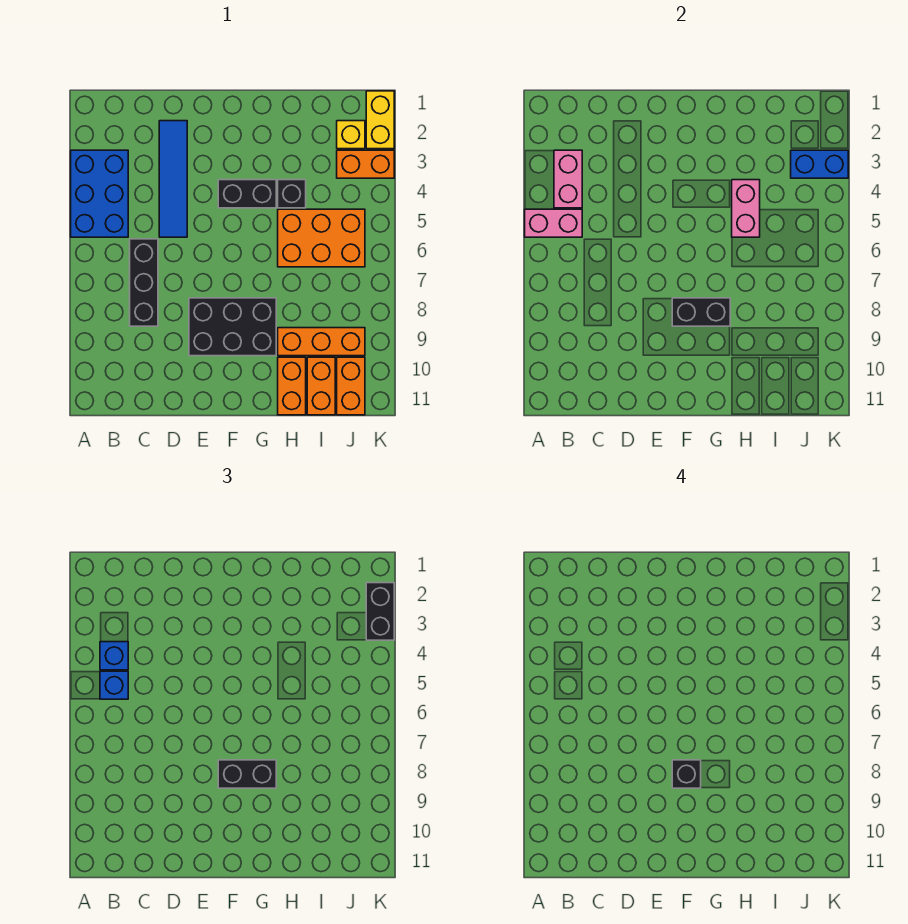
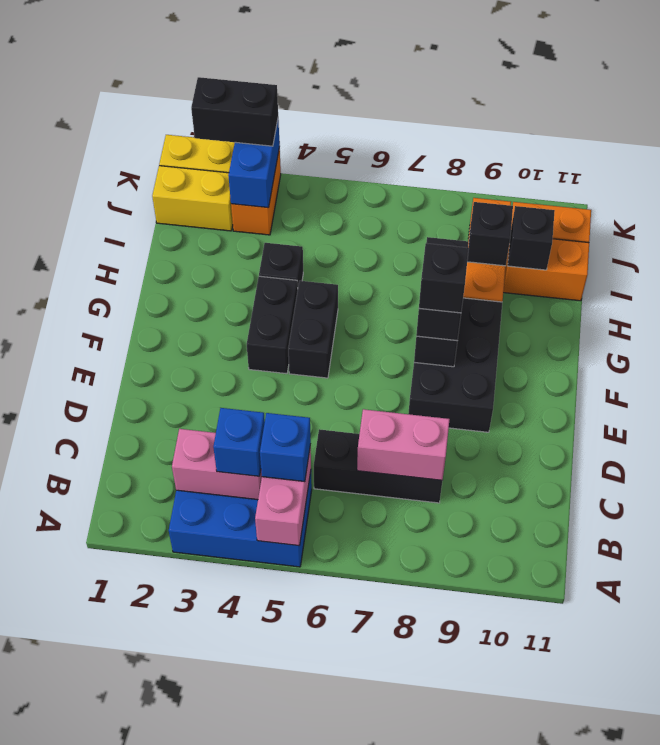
blue 1x4 tile [159,121,187,237] -> none
none -> black 1x2 brick [288,281,338,378]
pink 1x2 brick [732,180,760,237] -> pink 1x2 brick moved to [357,409,450,480]
orange 2x3 brick [278,209,365,267] -> none
orange 1x2 brick [278,357,306,415] -> none
none -> black 1x1 brick [467,202,513,266]
none -> black 1x1 brick [508,206,555,270]
yellow 1x1 brick [337,121,365,149] -> yellow 1x2 brick [152,166,233,231]

